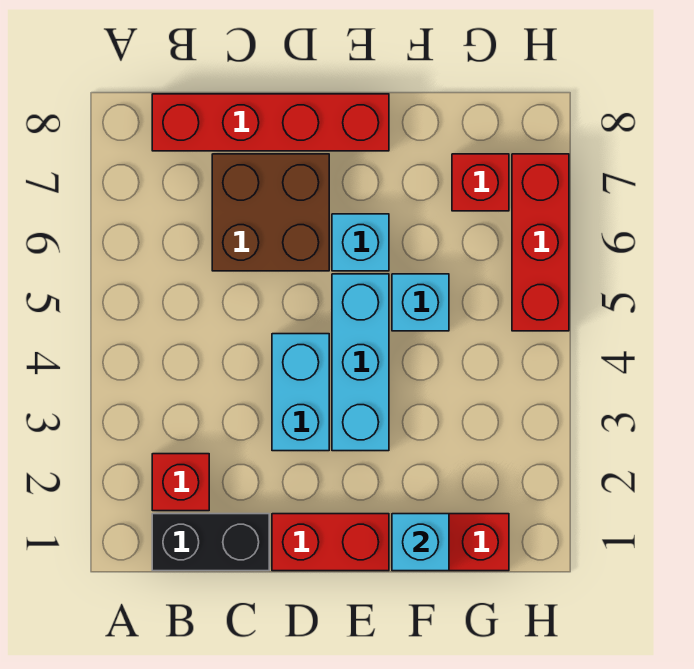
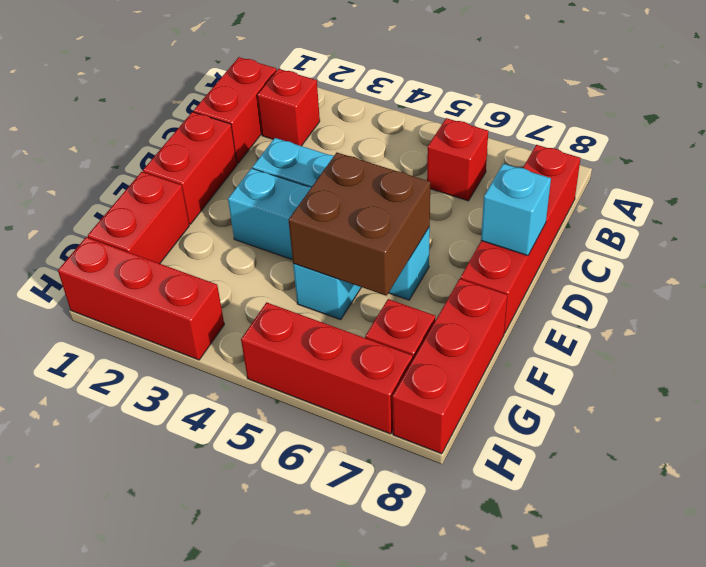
black 1x2 brick [152,514,269,571] -> red 1x2 brick [194,57,277,164]
none -> red 1x1 brick [427,118,488,201]
brown 2x2 brick [212,154,329,271] -> brown 2x2 brick moved to [289,153,430,296]
cyan 1x1 brick [392,514,449,571] -> cyan 1x1 brick moved to [481,164,551,256]
none -> red 1x3 brick [392,279,507,454]
none -> red 1x3 brick [58,237,224,360]

